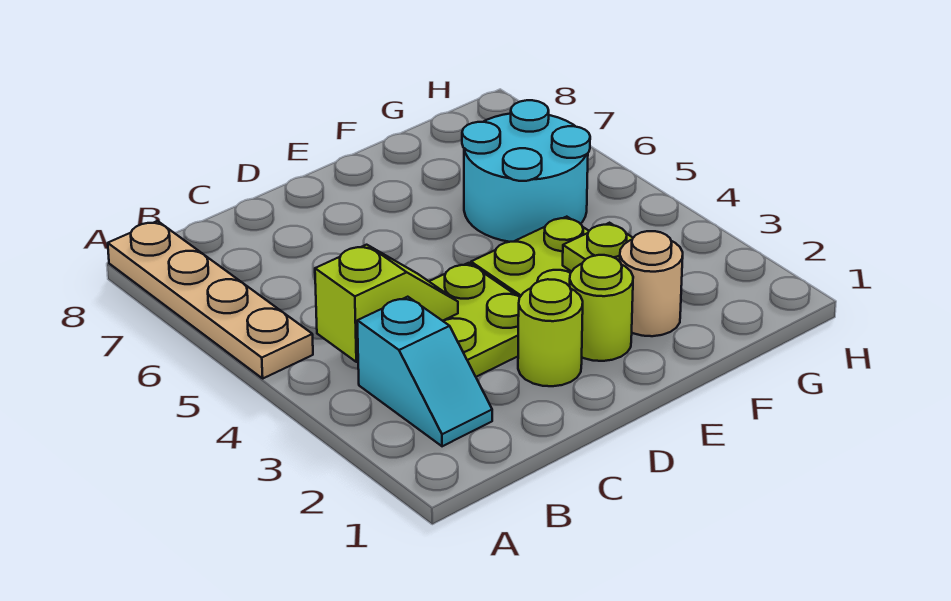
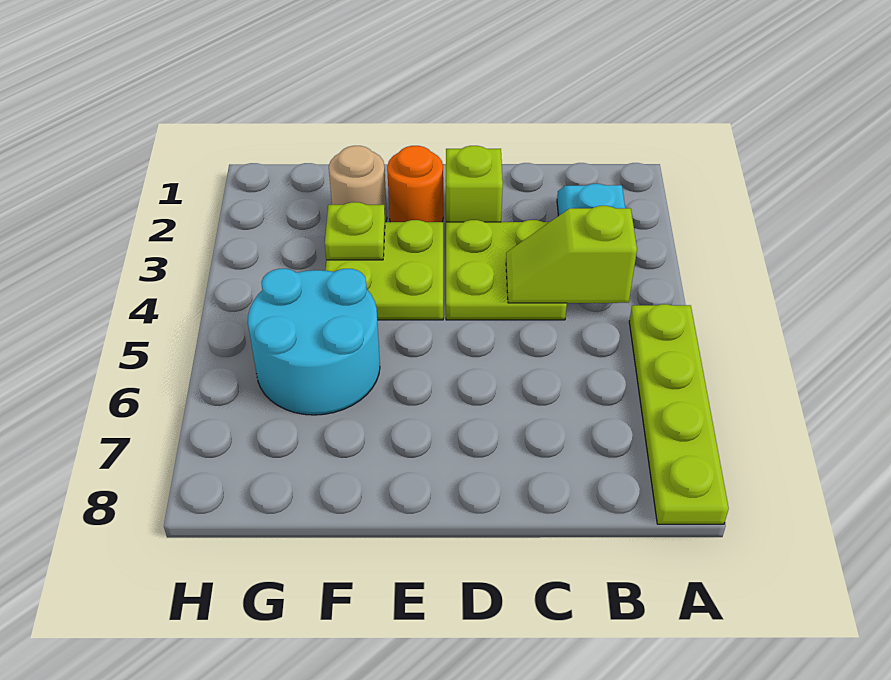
tan 1x4 plate [108,221,313,378] -> lime 1x4 plate [629,304,729,524]
lime 1x1 round brick [518,279,583,386] -> lime 1x1 brick [446,146,503,222]
lime 1x1 round brick [570,255,633,361] -> orange 1x1 round brick [387,146,443,222]

